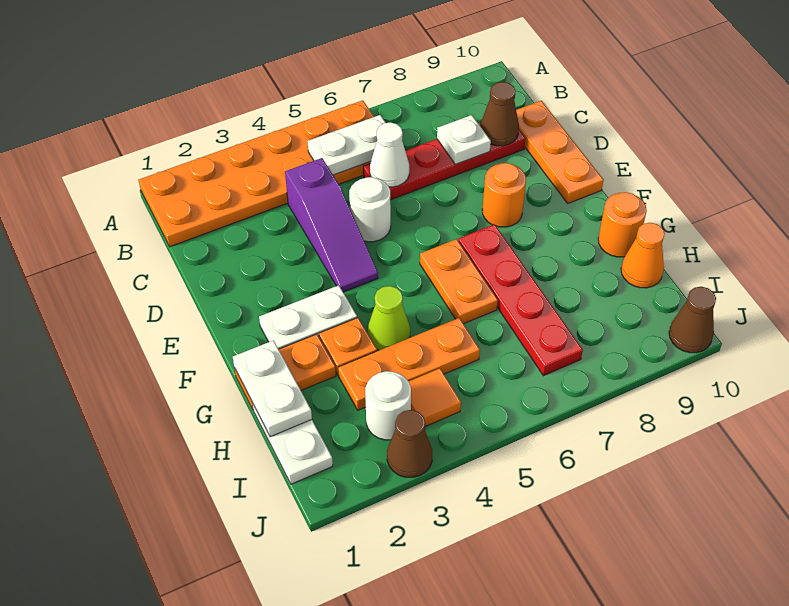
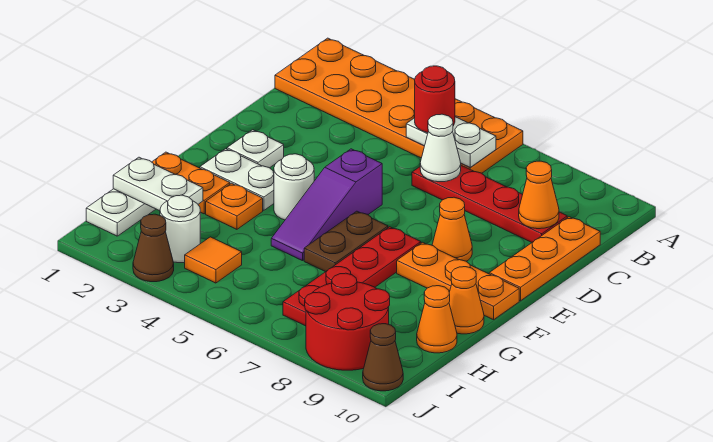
none -> red 1x1 round brick [415,66,455,133]
purple 1x3 slope [285,158,378,292] -> purple 1x3 slope moved to [271,149,382,261]
white 1x1 plate [437,115,491,164] -> white 1x1 plate moved to [227,130,284,168]
brown 1x1 cone [480,82,519,146] -> orange 1x1 cone [519,161,559,229]
white 1x1 round brick [349,177,391,242] -> white 1x1 round brick moved to [274,154,314,220]
orange 1x1 round brick [482,163,526,227] -> orange 1x1 cone [432,197,472,261]
orange 1x2 plate [420,239,498,324] -> brown 1x2 plate [304,211,388,272]
white 1x2 plate [233,340,312,437] -> white 1x2 plate turned to [113,157,203,211]
lime 1x1 cone [368,286,410,350] -> none
orange 1x1 round brick [598,192,647,257] -> orange 1x1 cone [449,267,484,334]
orange 1x3 plate [338,318,480,410] -> orange 1x3 plate moved to [397,242,519,320]
none -> red 2x2 round brick [305,273,390,370]

